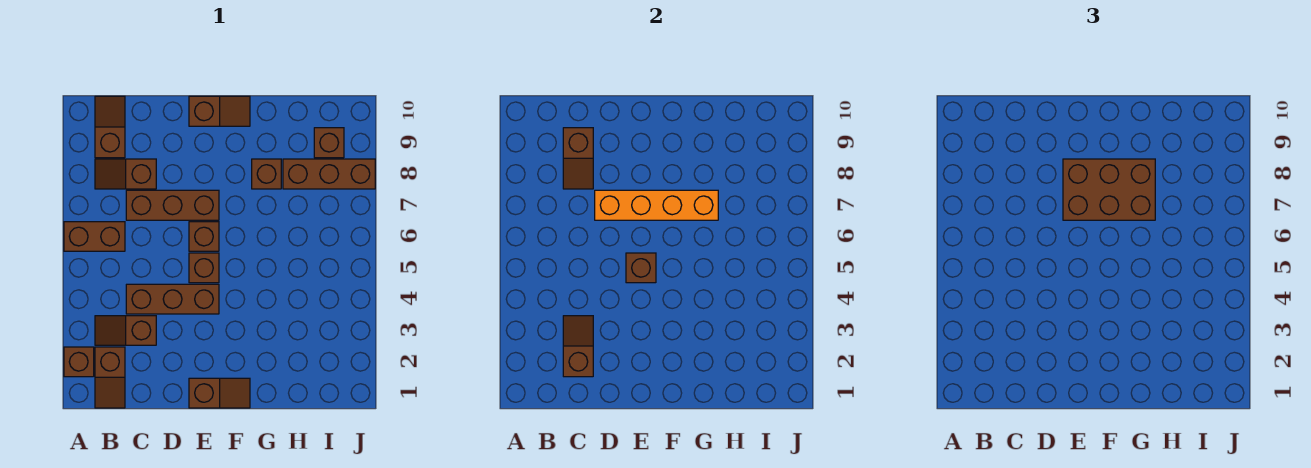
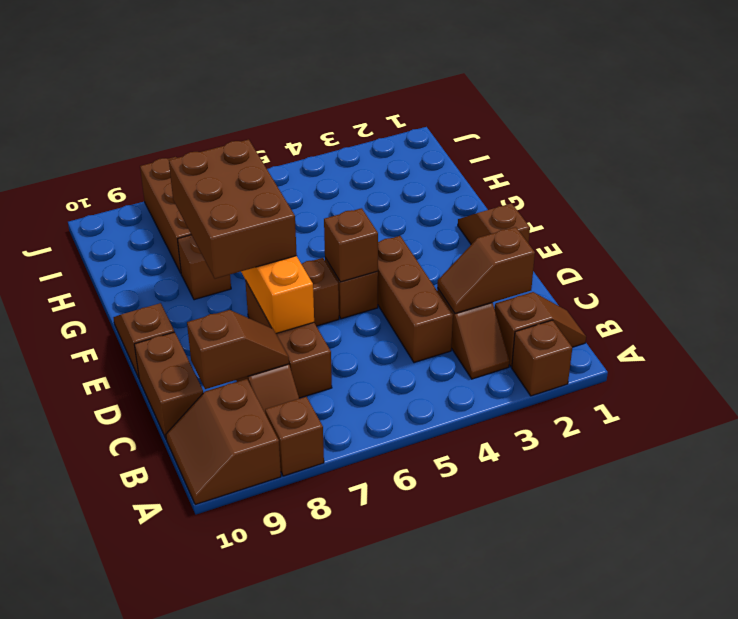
brown 1x2 brick [64,222,125,251] -> brown 1x2 brick moved to [134,332,203,438]
brown 1x2 slope [95,96,125,158] -> brown 2x2 slope [166,379,281,505]
brown 1x1 brick [314,128,344,158] -> brown 1x1 brick moved to [265,397,324,476]

